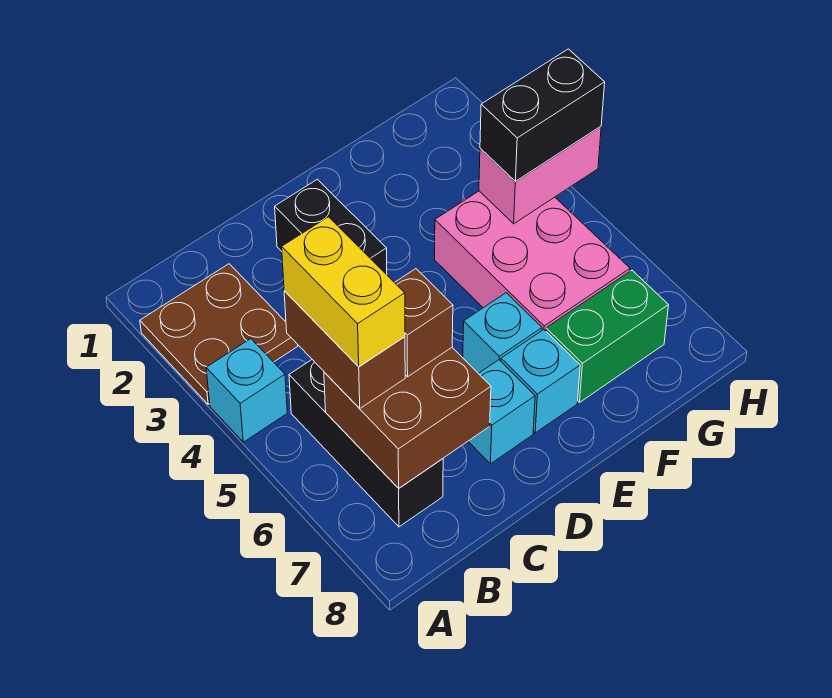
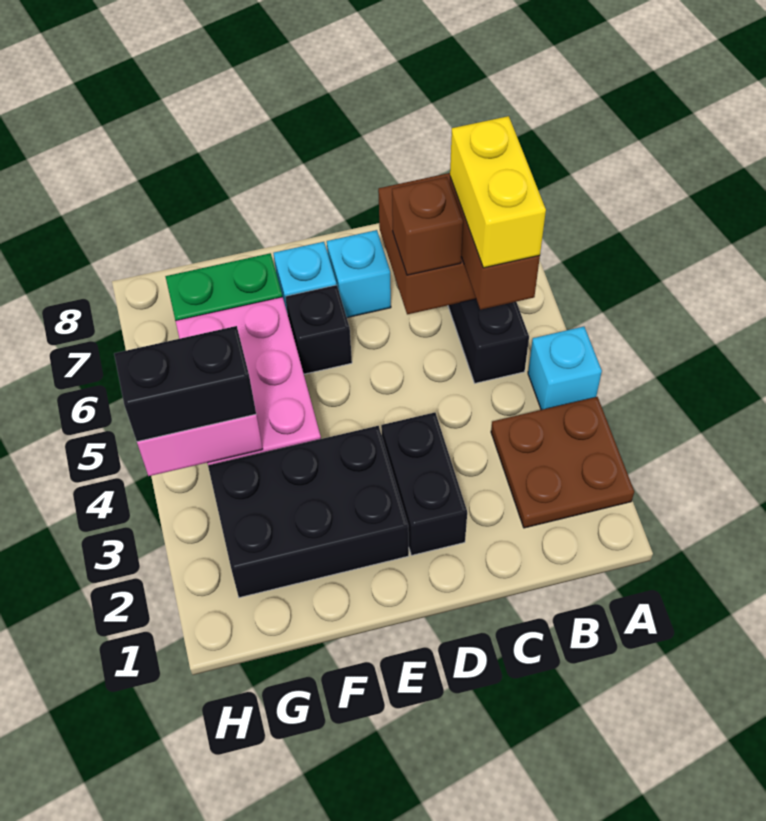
none -> black 2x3 brick [208,426,409,598]
cyan 1x1 brick [463,293,542,373] -> black 1x1 brick [285,285,352,374]

